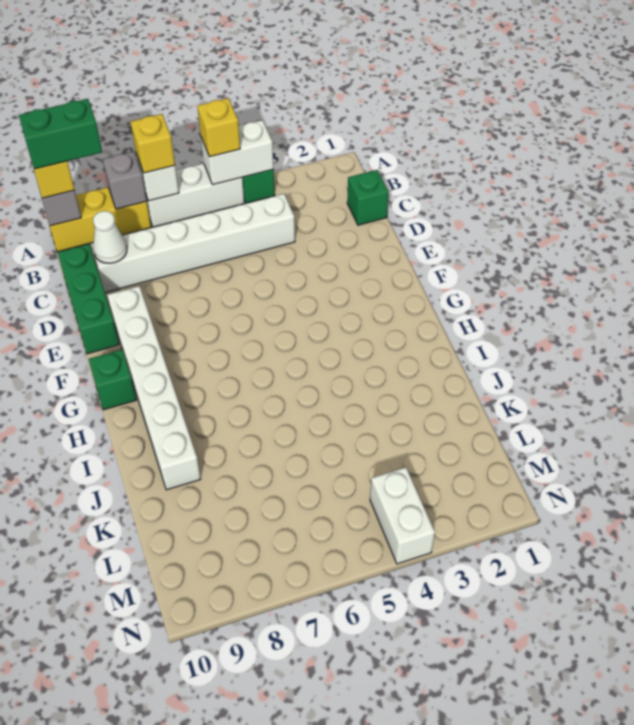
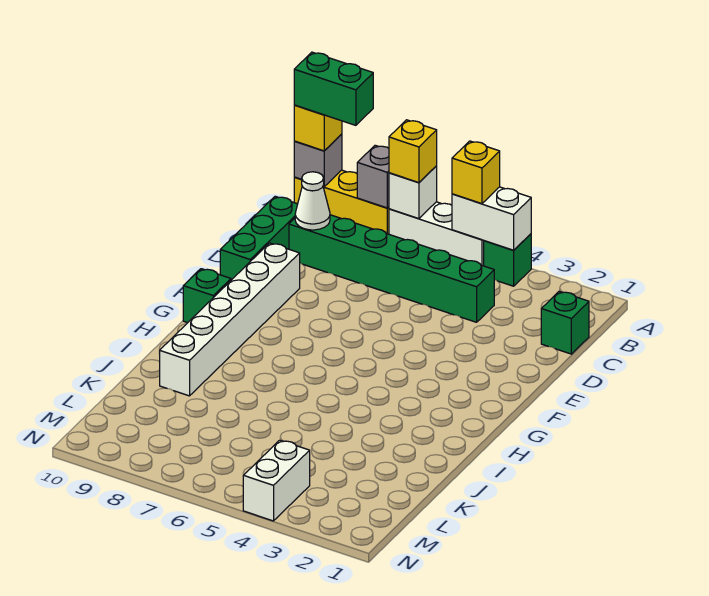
white 1x6 brick [91,194,295,292] -> green 1x6 brick [289,215,494,322]

